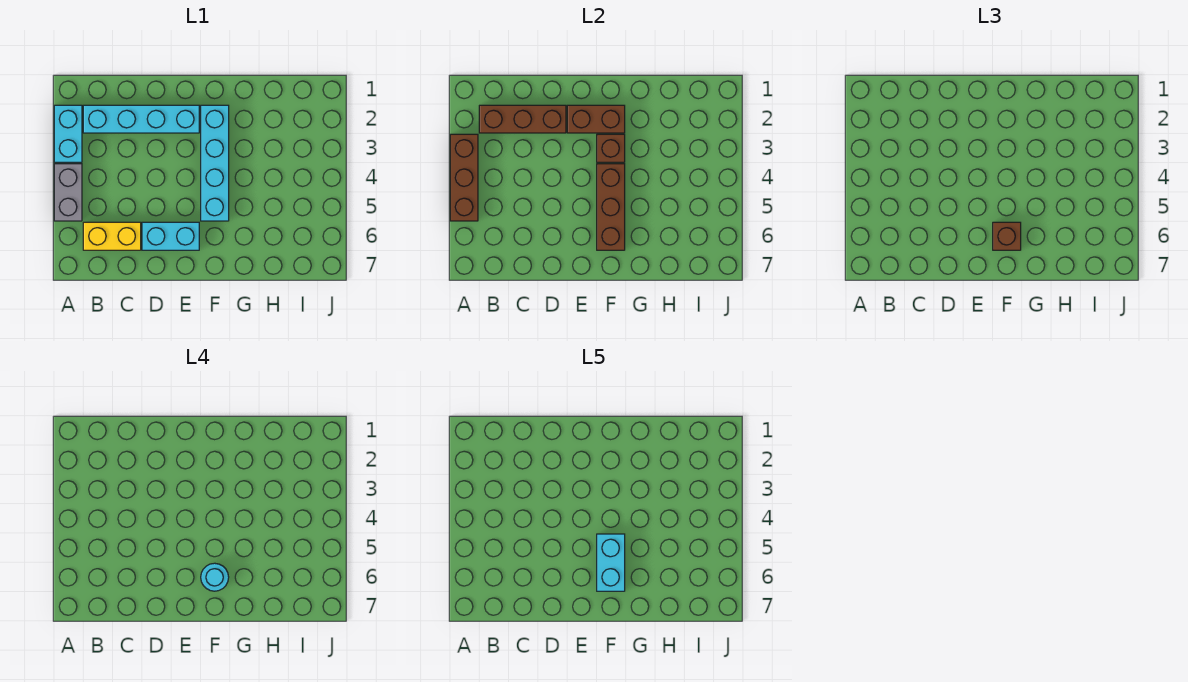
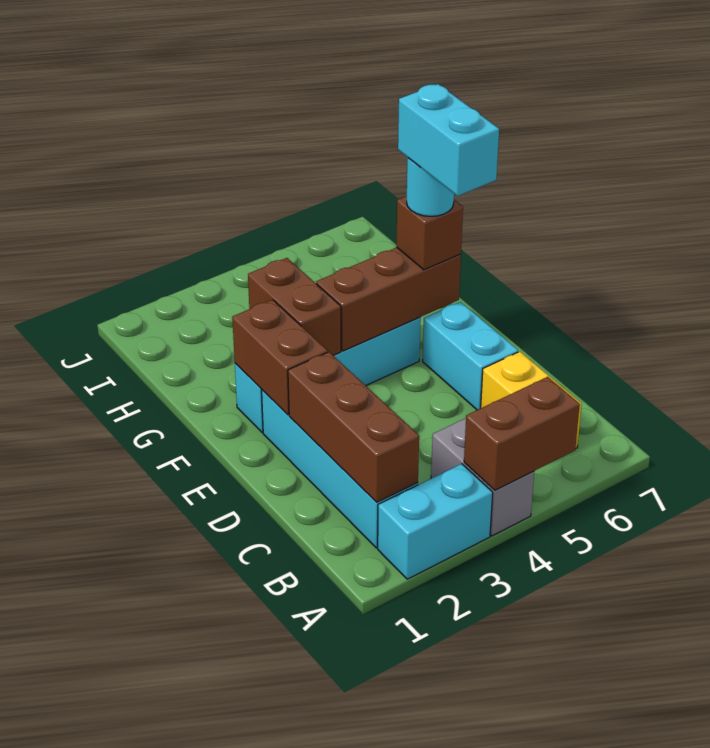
brown 1x3 brick [450,134,478,221] -> brown 1x2 brick [464,377,580,490]
grey 1x2 brick [54,164,82,221] -> grey 1x2 brick turned to [431,418,534,536]
brown 1x1 brick [597,134,625,162] -> brown 1x2 brick [248,258,341,356]
cyan 1x2 brick [597,534,625,591] -> cyan 1x2 brick turned to [398,84,499,196]

